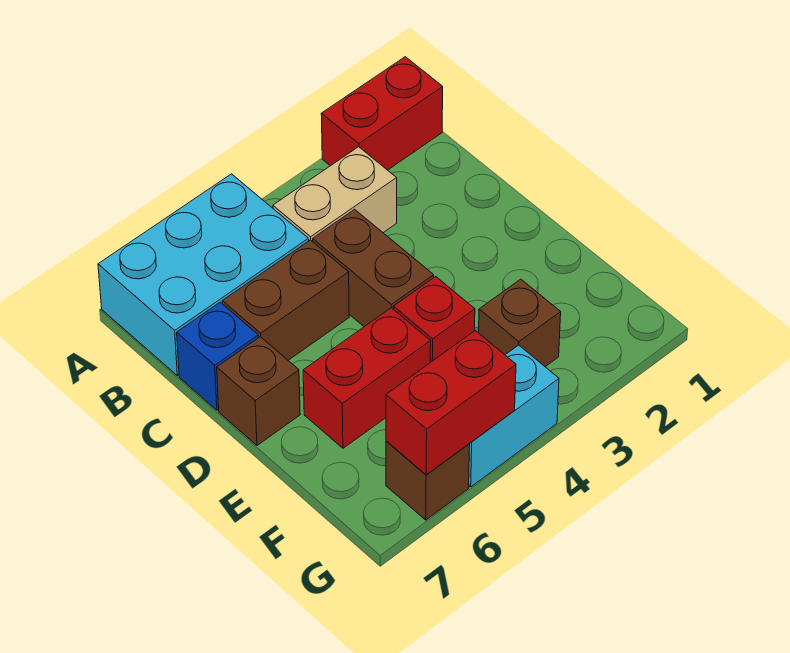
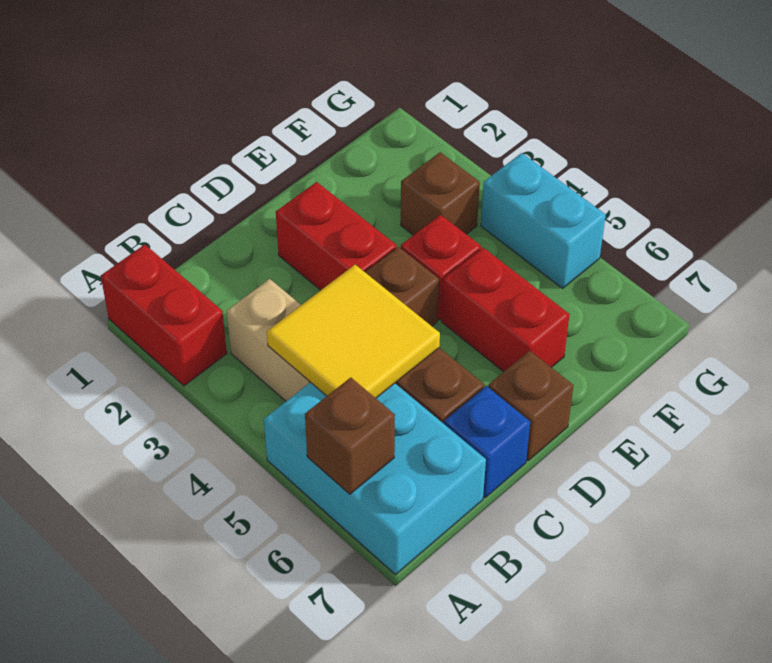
none -> yellow 2x2 tile [267,265,440,398]
red 1x2 brick [386,331,516,475] -> red 1x2 brick moved to [276,182,397,290]
brown 1x1 brick [386,441,470,520] -> brown 1x1 brick moved to [305,378,395,494]

